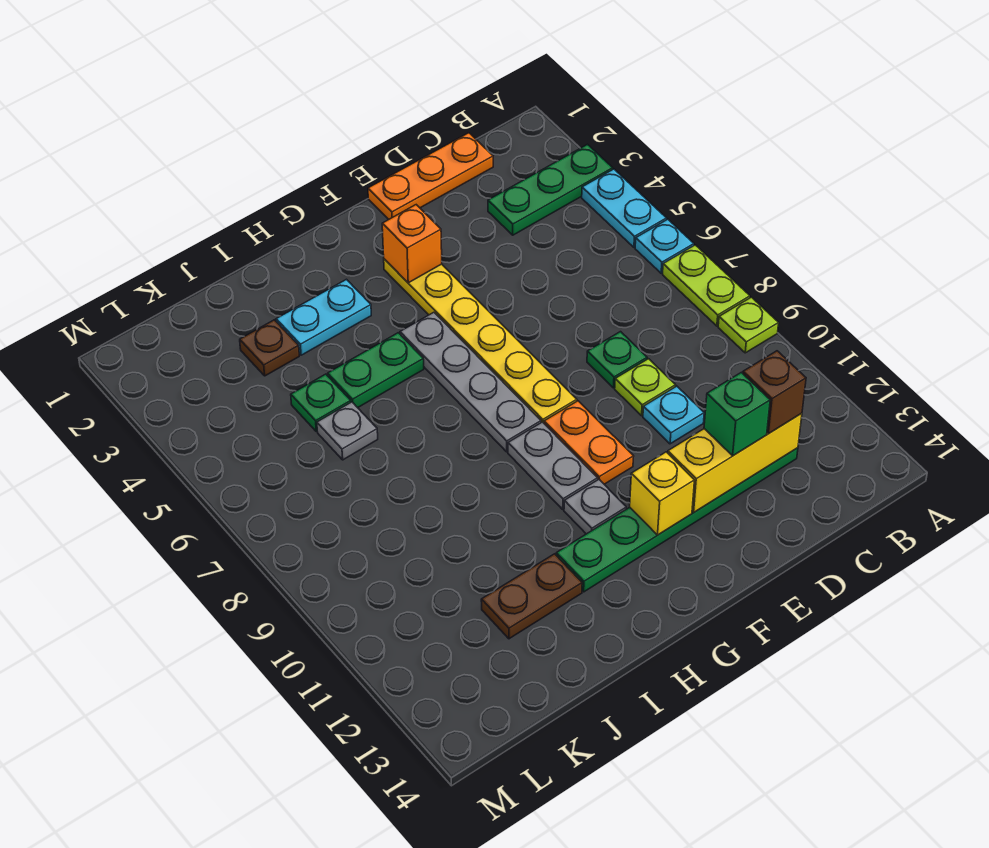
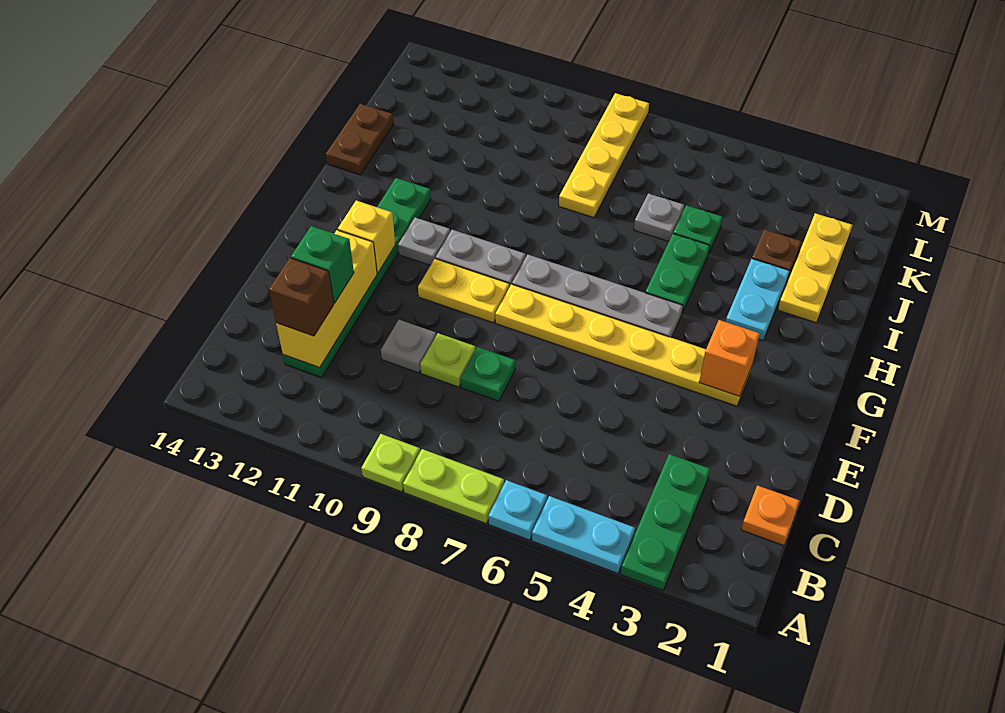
orange 1x3 plate [368,133,493,219] -> orange 1x1 plate [741,485,800,545]
cyan 1x1 plate [643,386,704,444] -> grey 1x1 plate [381,320,436,373]
orange 1x2 plate [544,401,634,484] -> yellow 1x2 plate [418,259,509,323]
none -> yellow 1x3 plate [778,213,852,323]
brown 1x2 plate [481,554,582,639] -> brown 1x2 plate moved to [326,104,394,175]
none -> yellow 1x4 plate [559,93,649,218]

